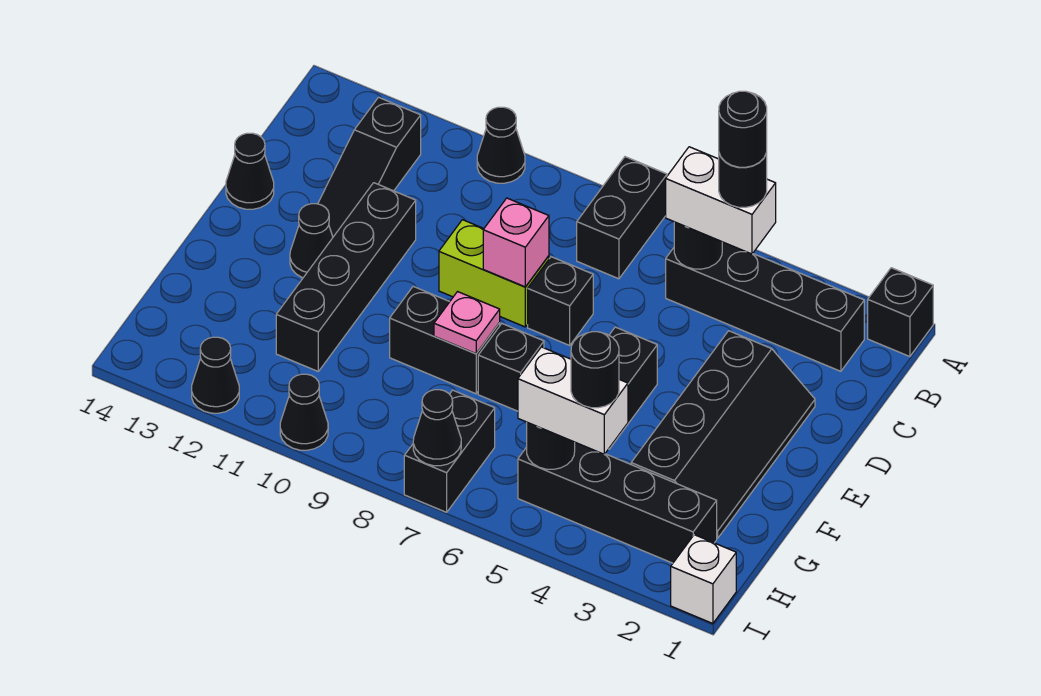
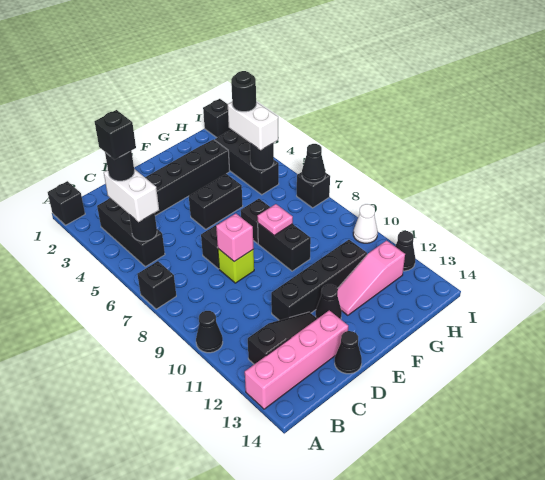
black 1x2 brick [577,157,667,279] -> black 1x1 brick [137,261,176,309]
none -> pink 1x4 brick [245,310,348,409]
black 1x4 brick [666,242,864,371] -> black 1x3 brick [97,198,165,267]
black 1x1 round brick [719,91,767,167] -> black 1x1 brick [95,110,136,160]
lime 1x2 brick [439,220,549,327] -> lime 1x1 brick [218,249,254,283]
none -> pink 1x3 slope [338,241,405,315]
black 1x4 brick [518,442,717,563] -> black 1x3 brick [215,130,279,195]
black 1x2 brick [404,390,495,512] -> black 1x1 brick [297,172,330,208]
white 1x1 brick [671,535,736,624] -> black 1x1 brick [203,99,231,138]
black 1x1 cone [280,374,328,450] -> white 1x1 cone [353,204,378,243]

